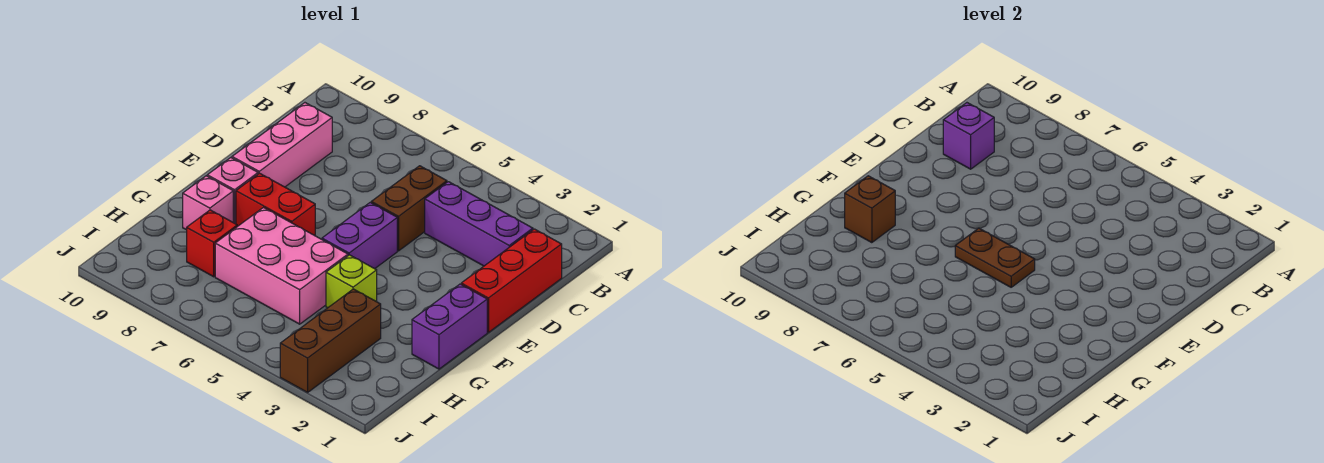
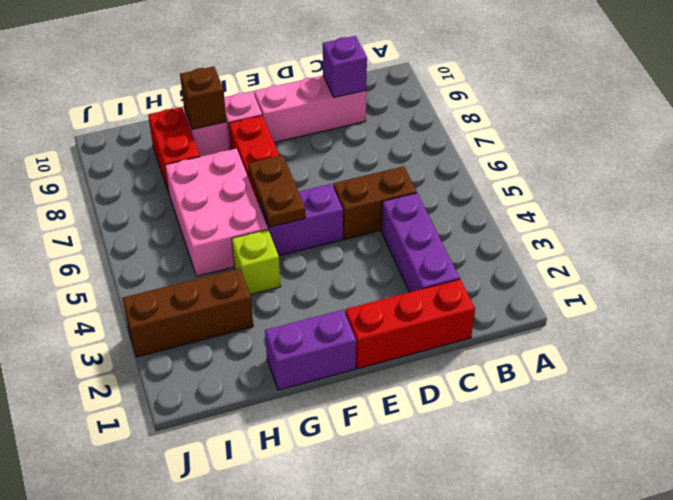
red 1x1 brick [187,210,237,277] -> red 1x2 brick [148,107,200,192]

